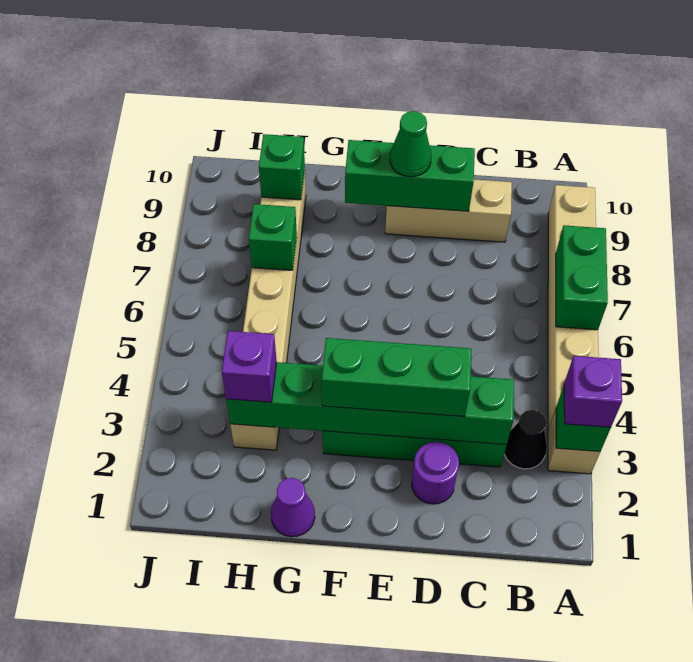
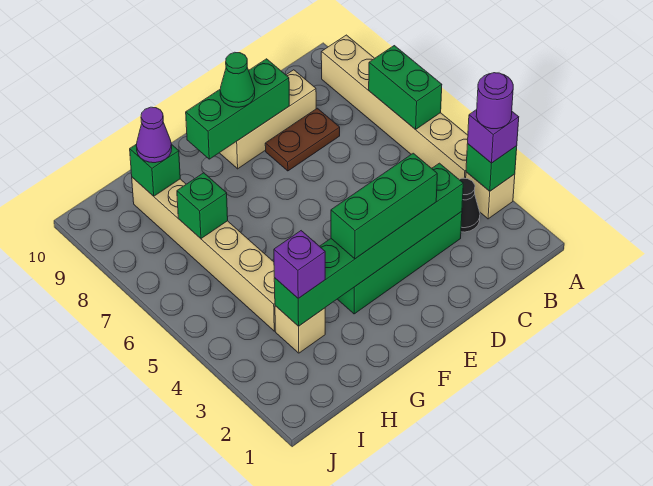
none -> brown 1x2 plate [265,108,340,171]
purple 1x1 round brick [412,442,459,504] -> purple 1x1 round brick moved to [476,73,513,129]
purple 1x1 cone [271,478,315,537] -> purple 1x1 cone moved to [136,107,172,163]

